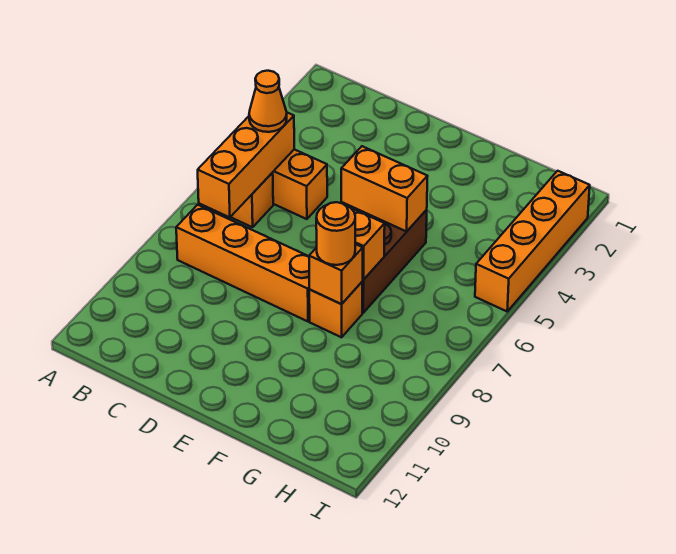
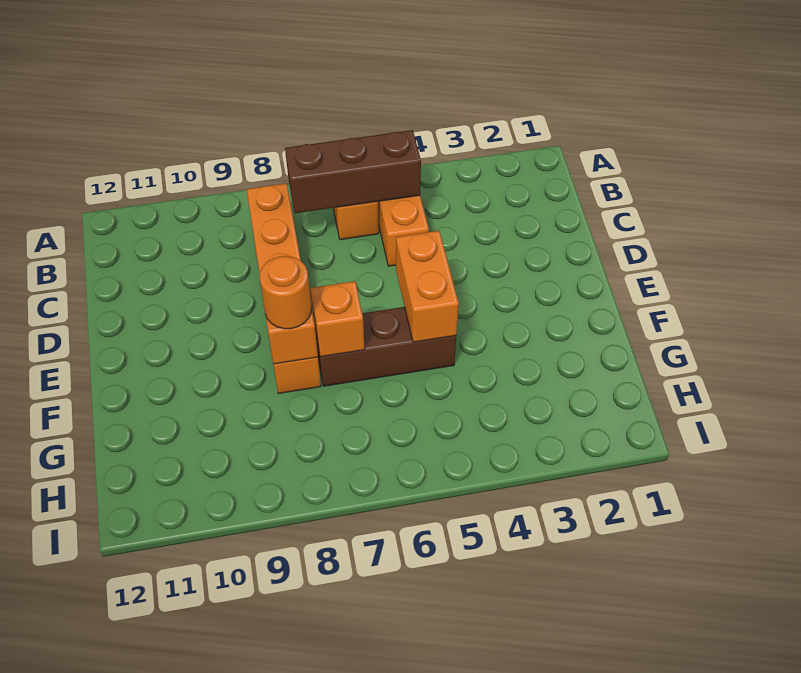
orange 1x3 brick [198,113,294,217] -> brown 1x3 brick [285,130,421,213]
orange 1x1 cone [249,71,287,132] -> none
orange 1x4 brick [475,171,590,311] -> none

